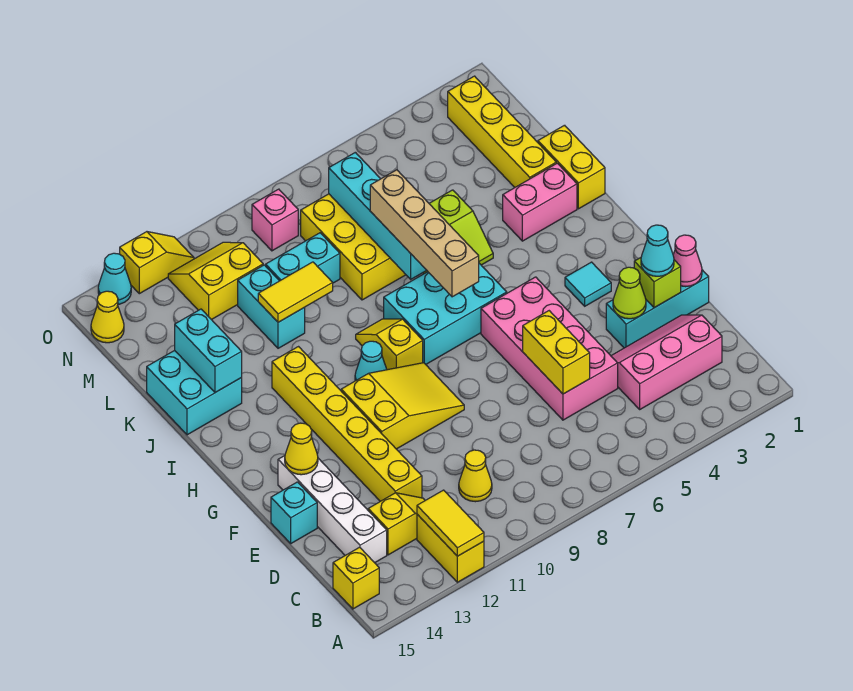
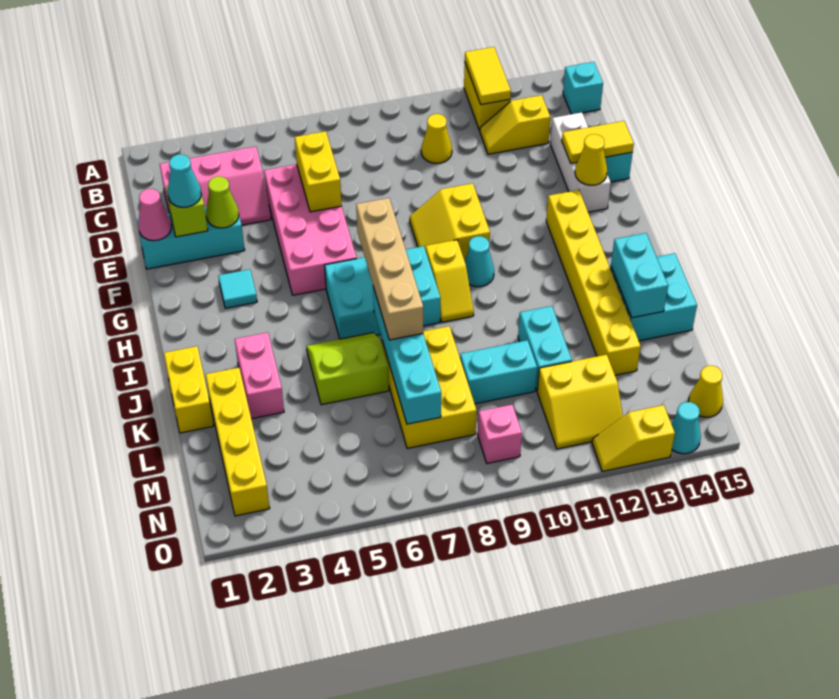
yellow 1x1 brick [333,547,379,609] -> cyan 1x1 brick [563,62,603,114]
white 1x4 brick [278,456,387,563] -> white 1x3 brick [550,112,611,212]
yellow 1x6 brick [272,347,422,501] -> yellow 1x6 brick moved to [546,190,641,375]
yellow 2x3 slope [341,363,464,449] -> yellow 2x2 slope [410,183,490,261]
pink 1x2 brick [503,163,577,241] -> pink 1x2 brick turned to [235,333,284,419]
yellow 1x2 tile [258,262,333,322] -> yellow 1x2 tile moved to [562,121,634,163]

